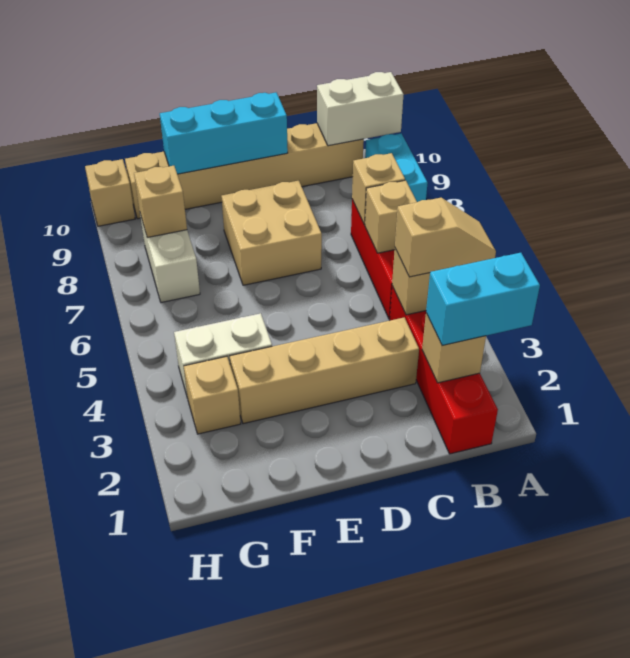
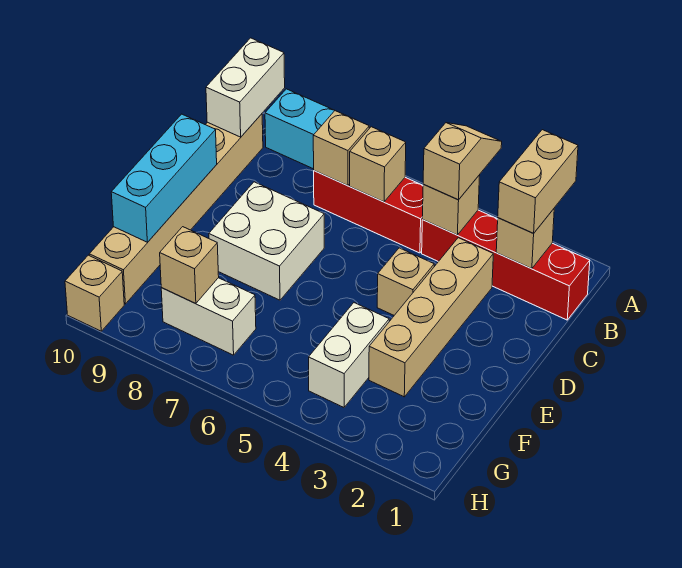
cyan 1x2 brick [426,253,540,346] -> tan 1x2 brick [498,130,578,233]
tan 2x2 brick [221,181,322,285] -> white 2x2 brick [209,182,324,300]
tan 1x1 brick [184,357,241,434] -> tan 1x1 brick moved to [377,248,434,315]

